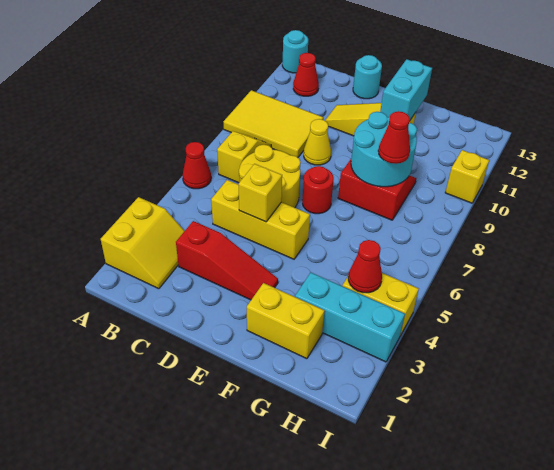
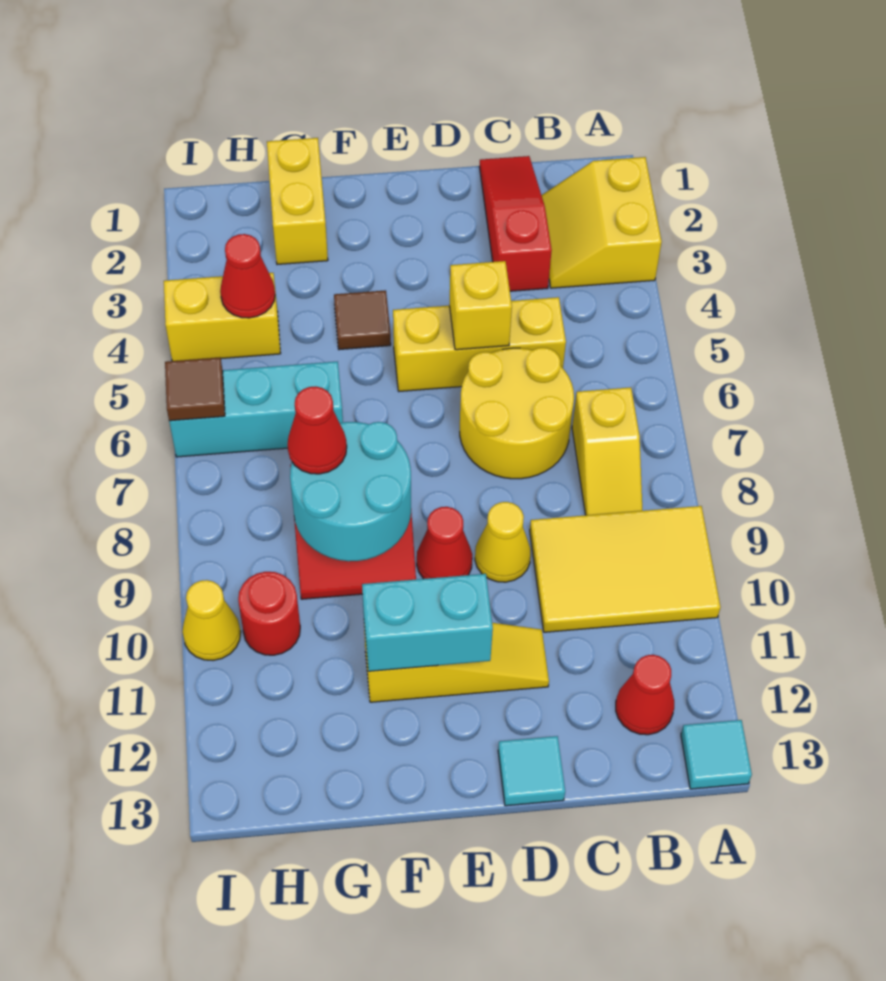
red 1x1 cone [183,142,211,189] -> red 1x1 cone moved to [417,507,472,579]
cyan 1x1 round brick [282,30,308,73] -> cyan 1x1 tile [681,720,752,789]
red 1x3 slope [176,221,278,300] -> red 1x3 slope turned to [479,156,552,291]
cyan 1x1 round brick [353,55,382,99] -> cyan 1x1 tile [498,736,565,806]
red 1x1 round brick [302,166,334,214] -> red 1x1 round brick moved to [238,572,300,655]
yellow 1x2 brick [247,283,325,359] -> yellow 1x2 brick turned to [267,138,328,264]
none -> brown 1x1 tile [334,290,391,350]
cyan 1x2 brick [380,59,432,121] -> cyan 1x2 brick turned to [362,574,493,671]
cyan 1x3 brick [295,273,405,362] -> cyan 1x3 brick moved to [169,361,343,457]
none -> brown 1x1 tile [165,358,225,421]
yellow 1x1 brick [445,150,489,203] -> yellow 1x1 cone [182,580,241,660]

